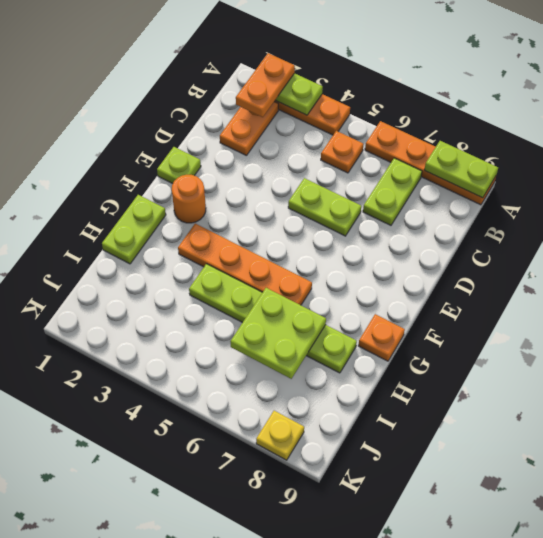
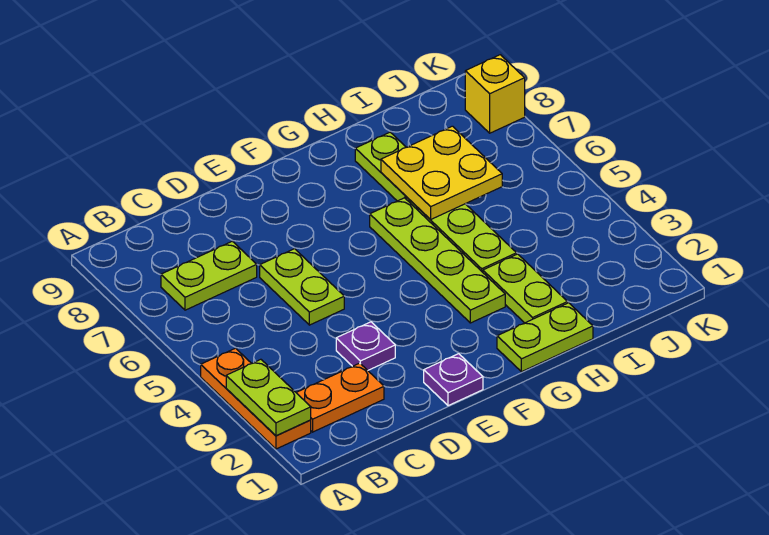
orange 1x2 plate [236,53,295,117] -> none
orange 1x4 plate [365,121,496,205] -> none
lime 1x2 plate [424,141,498,198] -> lime 1x2 plate moved to [483,254,568,323]
orange 1x1 plate [321,131,363,173] -> none
none -> purple 1x1 plate [336,322,395,370]
lime 1x1 plate [157,147,201,184] -> purple 1x1 plate [424,354,483,406]
orange 1x1 round brick [172,175,206,223] -> none
orange 1x4 plate [178,224,312,305] -> lime 1x4 plate [370,198,505,323]
orange 1x1 plate [358,314,405,361] -> none
lime 2x2 plate [230,288,326,379] -> yellow 2x2 plate [381,126,502,220]
yellow 1x1 plate [256,411,304,460] -> yellow 1x1 brick [465,55,525,133]

